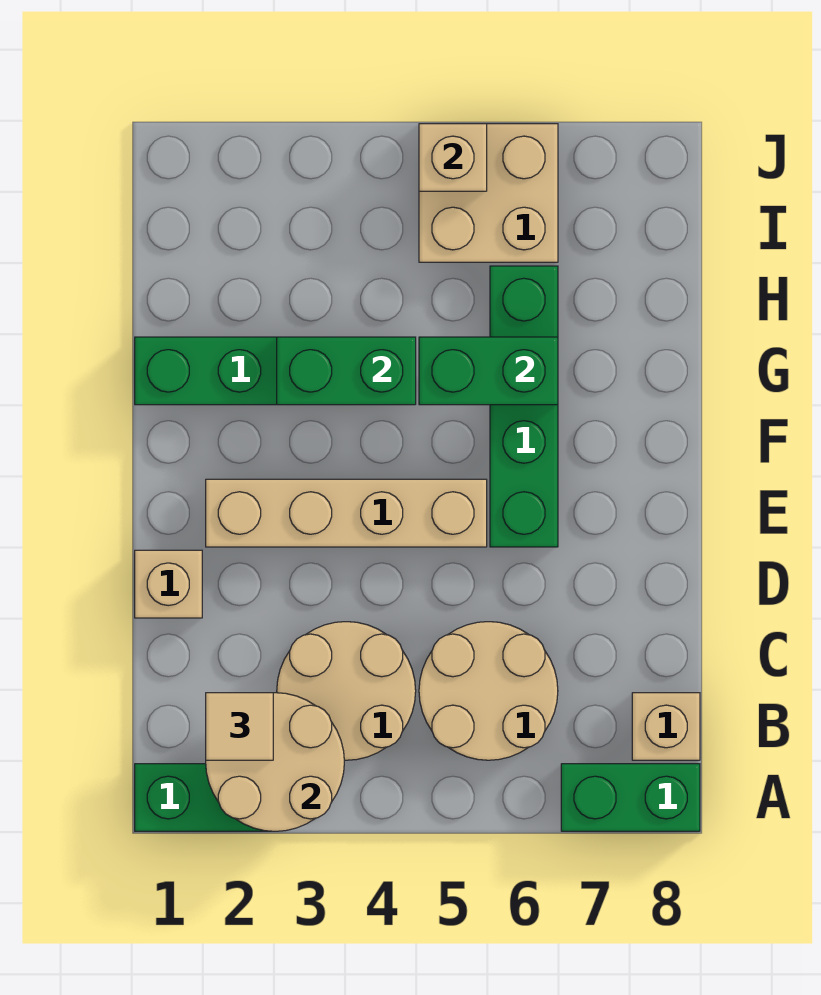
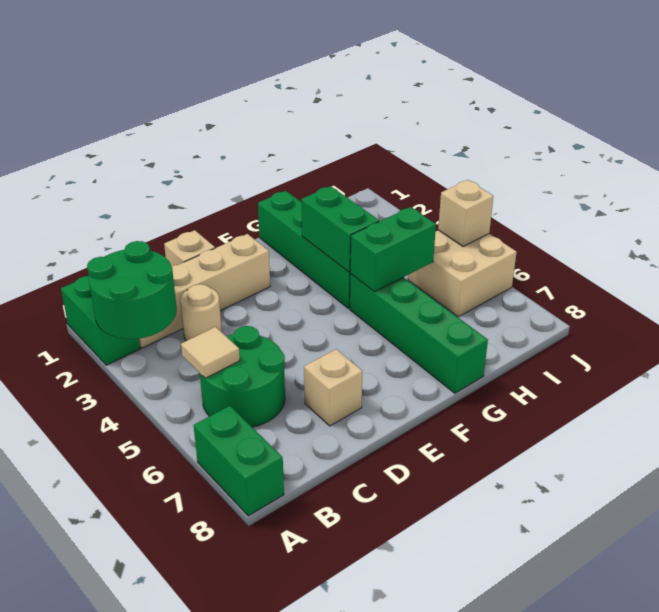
tan 2x2 round brick [206,693,344,831] -> green 2x2 round brick [87,241,177,339]
tan 1x1 tile [206,693,273,760] -> tan 1x1 tile moved to [181,327,240,378]
tan 2x2 round brick [277,622,416,760] -> tan 1x1 round brick [180,284,222,341]
tan 2x2 round brick [419,622,558,760] -> green 2x2 round brick [200,326,285,427]
tan 1x1 brick [632,693,700,760] -> tan 1x1 brick moved to [304,349,362,426]
tan 1x4 brick [206,479,487,547] -> tan 1x4 brick turned to [139,234,270,348]
green 1x4 brick [490,266,558,547] -> green 1x4 brick turned to [350,274,488,393]
green 1x2 brick [419,337,558,405] -> green 1x2 brick turned to [350,207,436,292]

